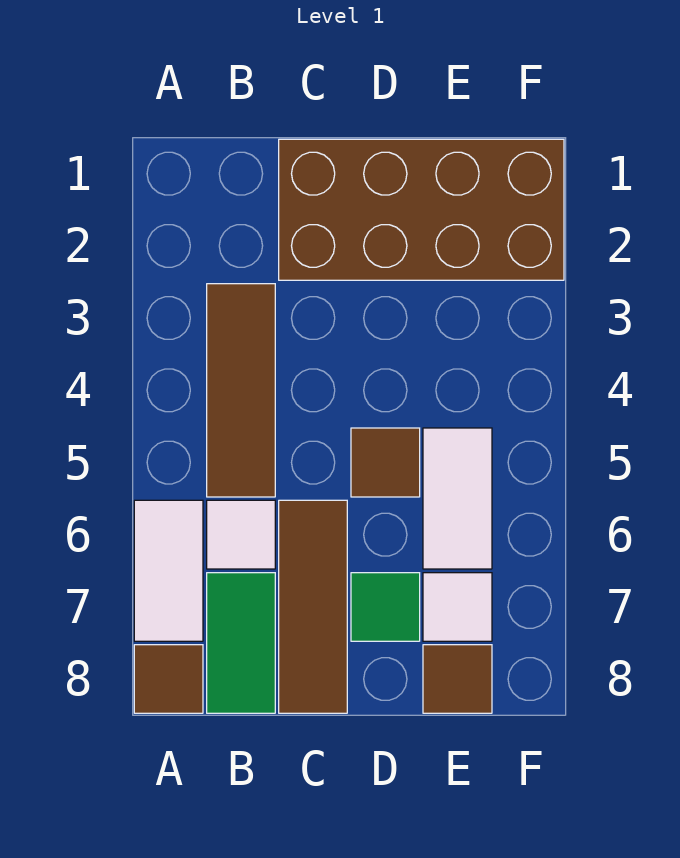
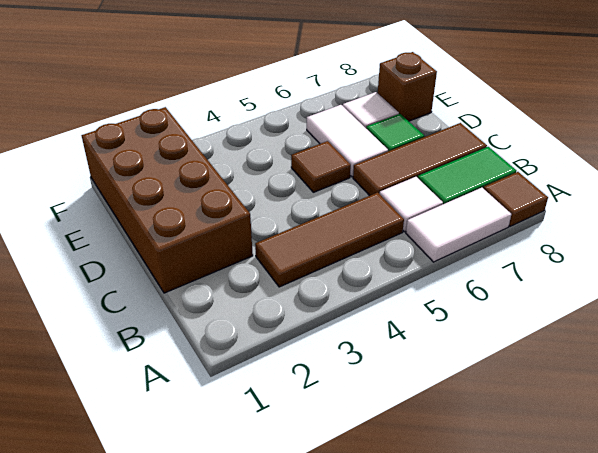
white 1x2 tile [423,428,492,569] -> white 1x2 tile turned to [307,105,388,177]
brown 1x1 tile [423,645,492,713] -> brown 1x1 brick [378,52,437,121]

